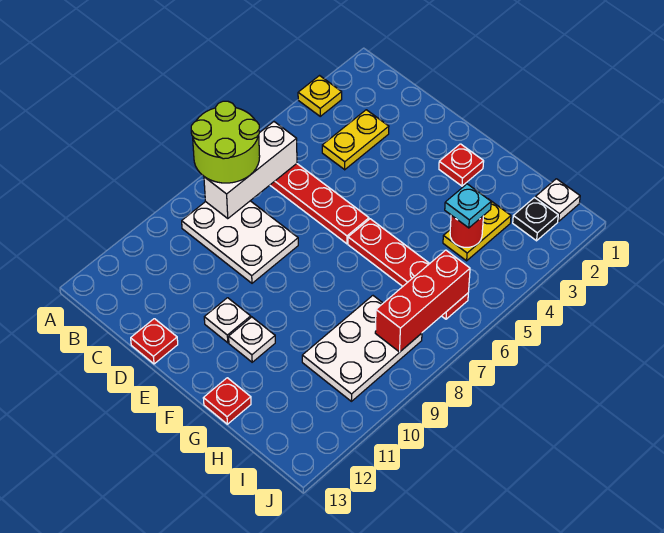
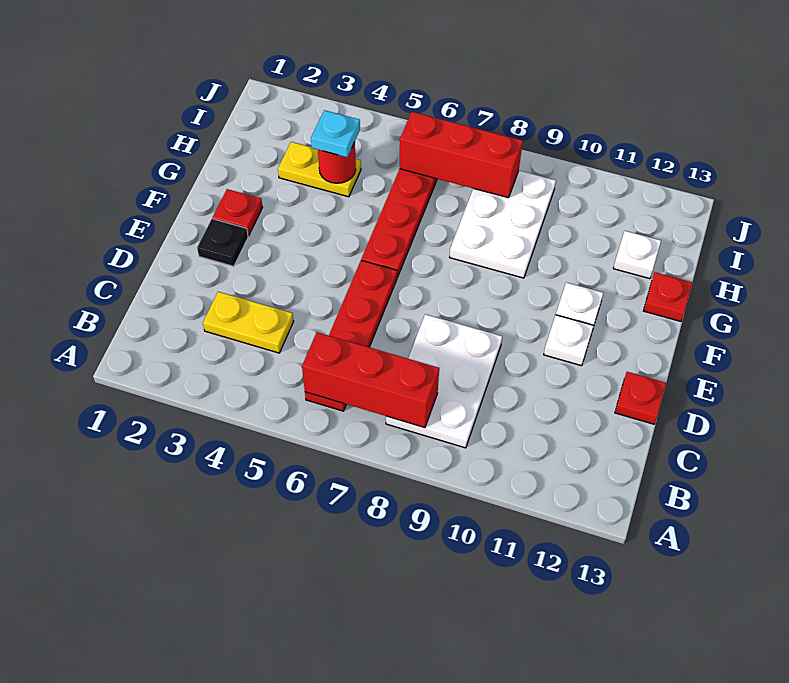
yellow 1x1 plate [298,76,342,116] -> none
lime 2x2 round brick [191,101,260,183] -> none
white 1x3 brick [204,122,297,218] -> red 1x3 brick [302,332,439,428]
white 2x3 plate [302,296,422,401] -> white 2x3 plate turned to [450,171,556,278]
white 1x1 plate [535,179,580,221] -> white 1x1 plate moved to [613,231,661,279]
black 1x1 plate [513,198,558,241] -> black 1x1 plate moved to [197,219,248,266]

